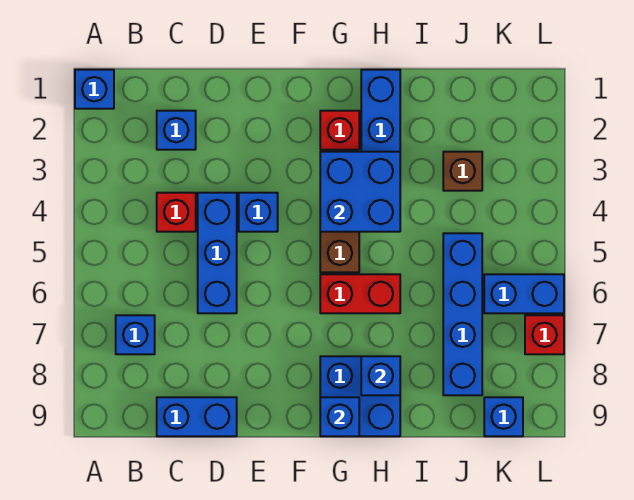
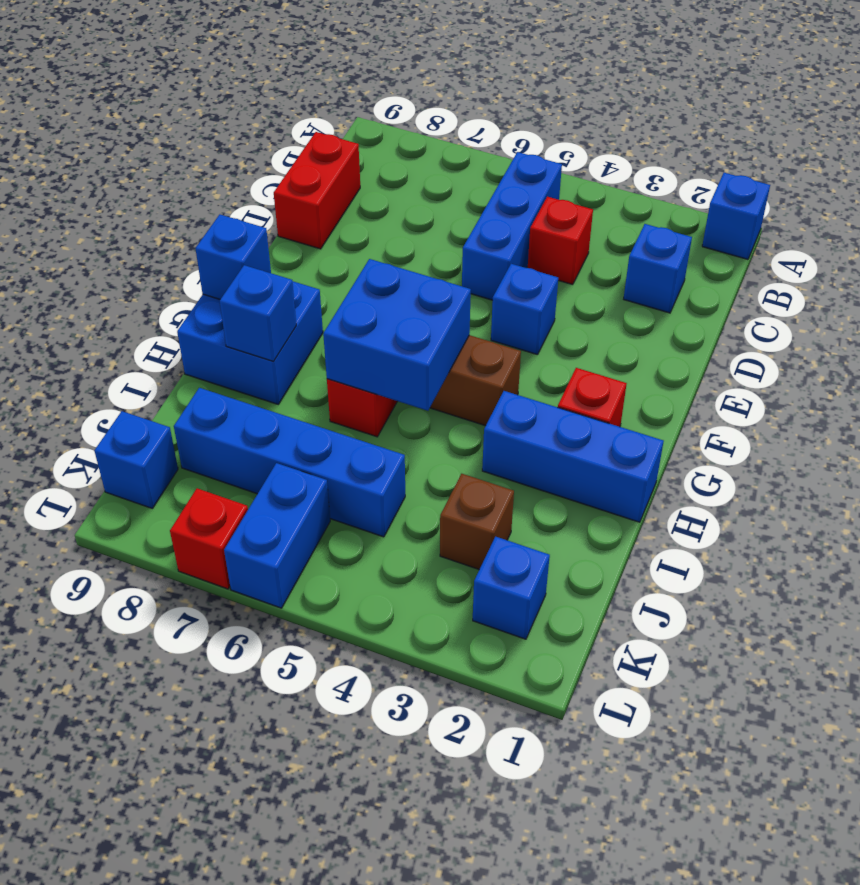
blue 1x1 brick [116,315,155,354] -> blue 1x1 brick moved to [473,537,550,639]
blue 1x2 brick [157,397,237,436] -> red 1x2 brick [274,132,360,249]
blue 1x3 brick [198,193,237,313] -> blue 1x3 brick turned to [462,152,562,300]
blue 2x2 brick [320,152,400,232] -> blue 2x2 brick moved to [323,259,471,411]

